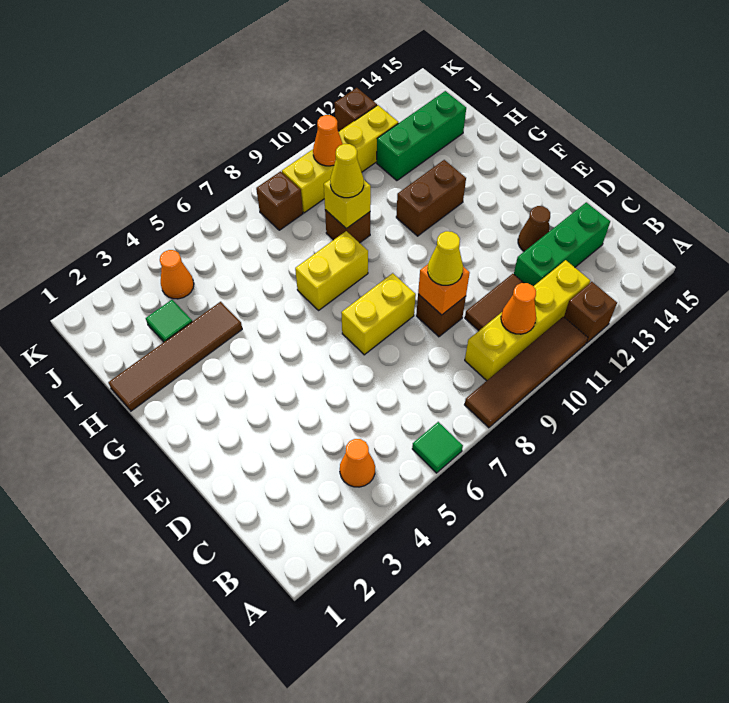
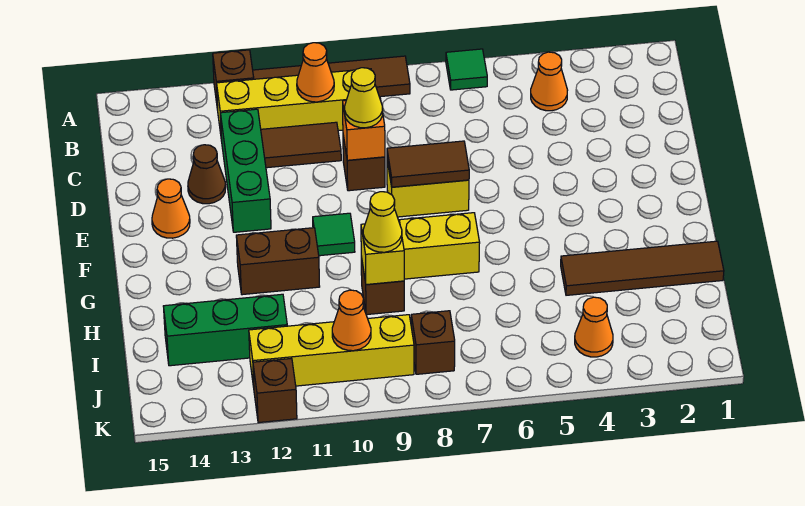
green 1x3 brick [514,202,610,286] -> green 1x3 brick turned to [220,109,271,232]
none -> brown 1x2 tile [387,141,469,187]
none -> orange 1x1 cone [152,179,190,238]
green 1x1 tile [146,300,192,342] -> green 1x1 tile moved to [313,213,355,256]

